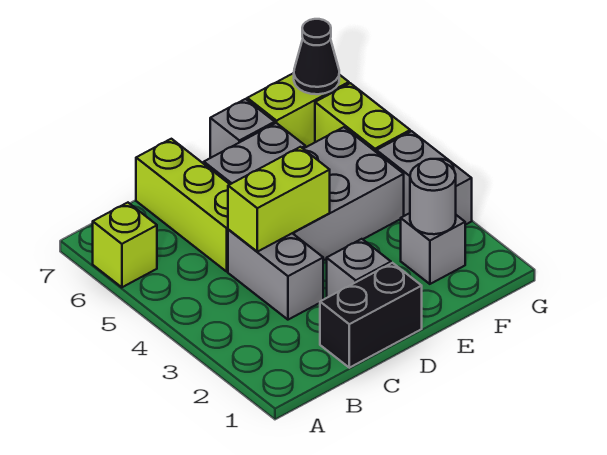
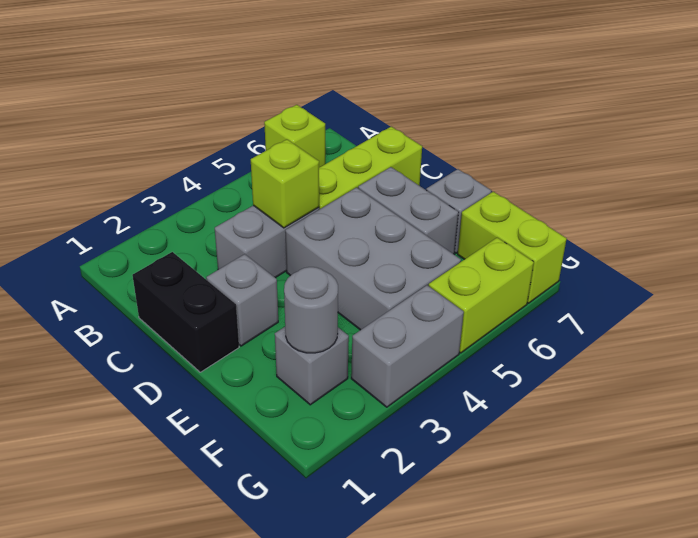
lime 1x2 brick [228,147,330,252] -> lime 1x1 brick [251,139,319,228]
black 1x1 cone [294,19,339,94] -> none

